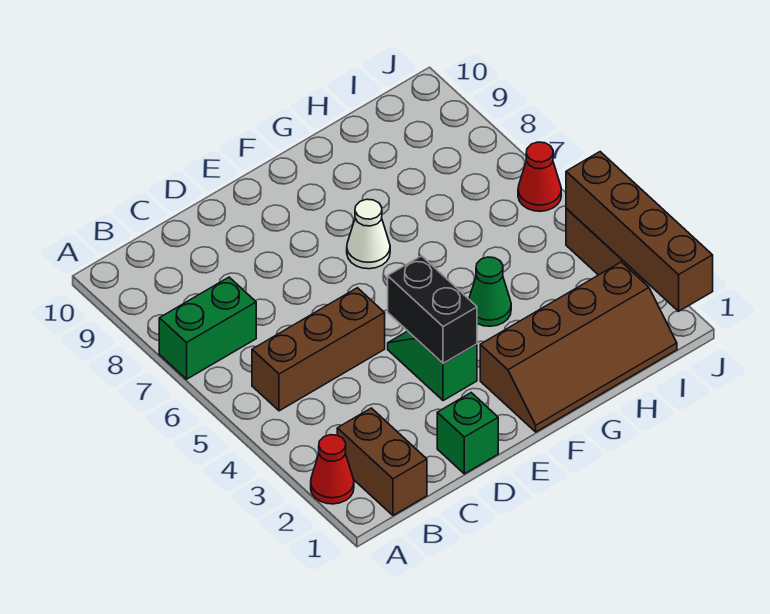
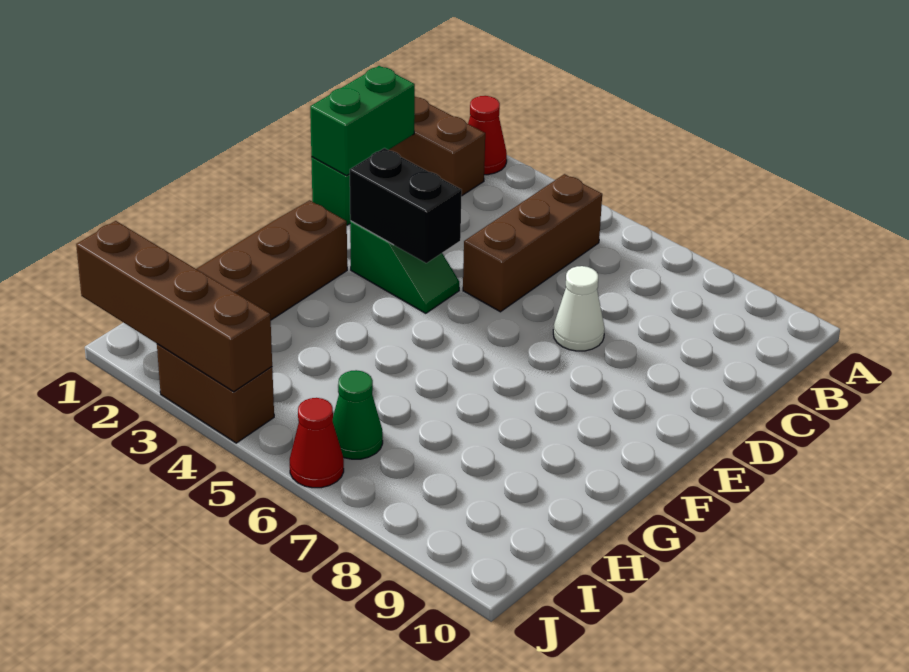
green 1x2 brick [159,277,256,379] -> green 1x2 brick moved to [310,66,415,176]
white 1x1 cone [347,199,390,269] -> white 1x1 cone moved to [553,266,605,351]
green 1x1 cone [469,257,511,326] -> green 1x1 cone moved to [333,370,383,459]

